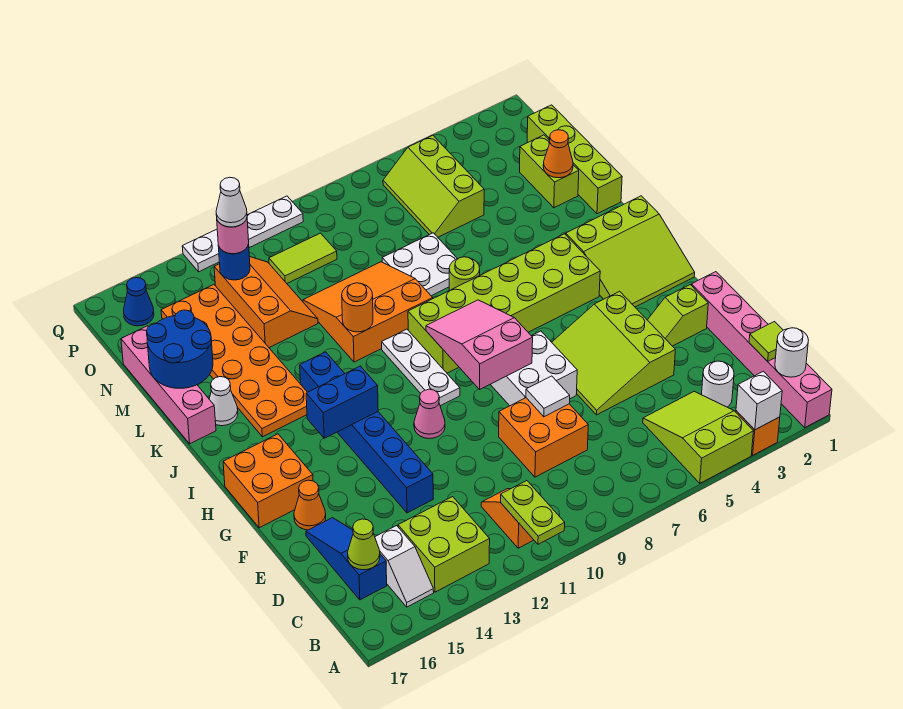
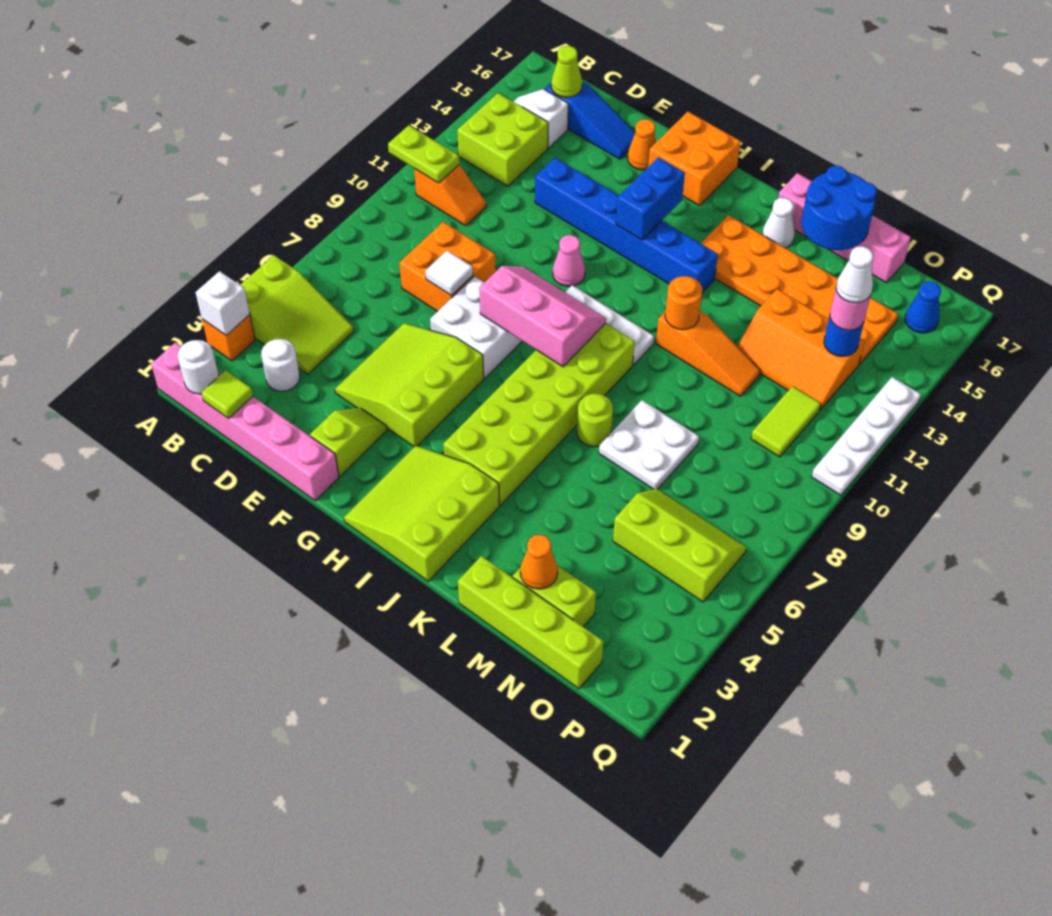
lime 3x3 slope [552,291,675,415] -> lime 3x3 slope turned to [335,323,484,447]
pink 2x3 slope [426,300,533,389] -> pink 2x3 slope turned to [479,266,606,367]
orange 3x3 slope [303,262,433,362] -> orange 1x3 slope [656,311,761,396]

